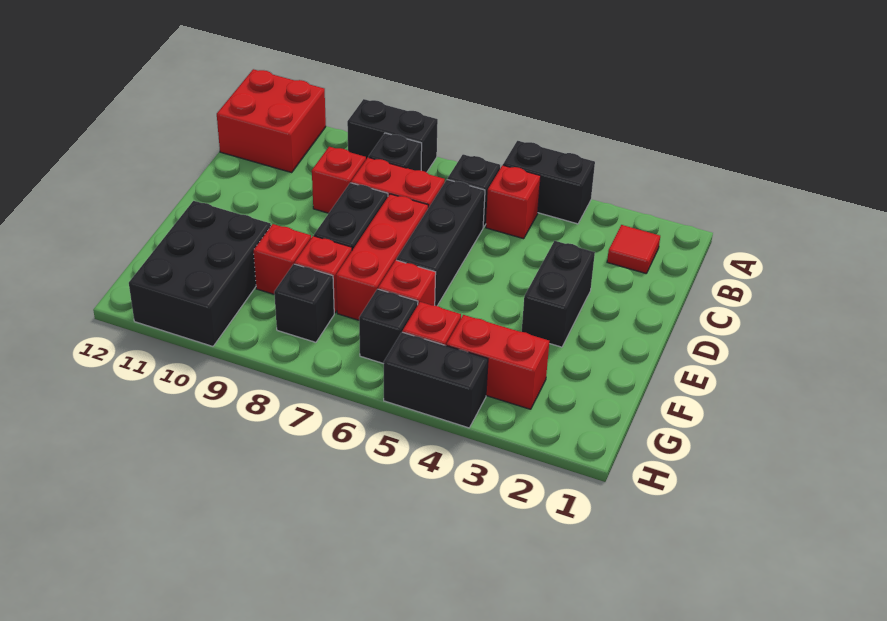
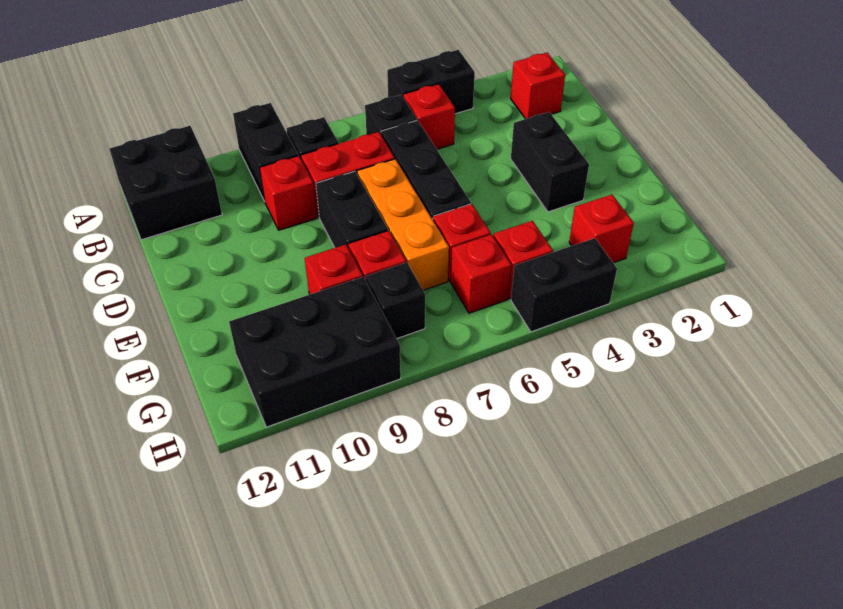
black 1x2 brick [347,99,438,172] -> black 1x2 brick turned to [233,103,298,201]
red 2x2 brick [217,69,326,172] -> black 2x2 brick [110,126,222,240]
red 1x1 tile [607,225,660,273] -> red 1x1 brick [511,53,565,119]
red 1x3 brick [336,194,428,320] -> orange 1x3 brick [357,159,449,290]
black 2x3 brick [129,201,271,346] -> black 2x3 brick turned to [229,277,401,427]
red 1x2 brick [446,315,549,409] -> red 1x1 brick [569,194,634,263]
black 1x1 brick [359,289,418,364] -> red 1x1 brick [451,234,511,313]

